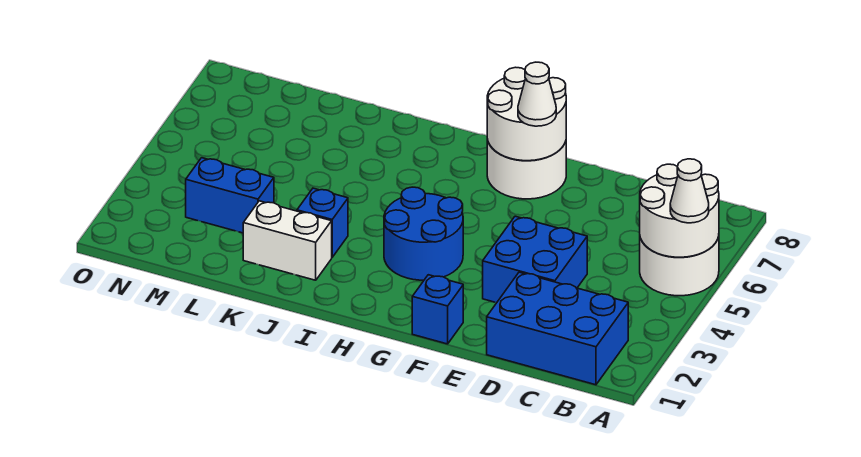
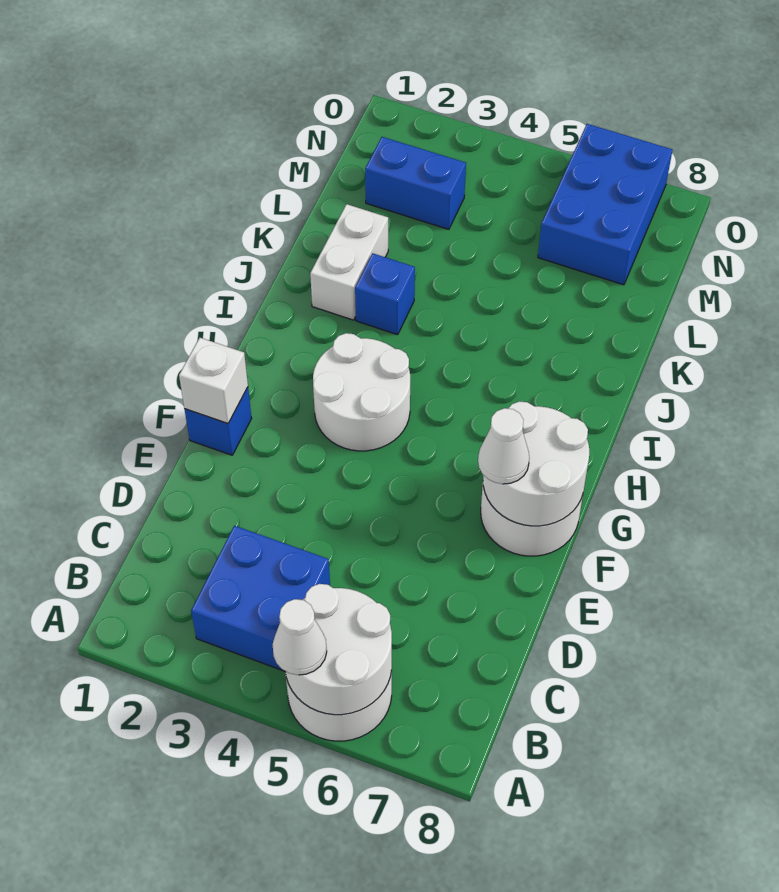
blue 2x3 brick [487,272,628,385] -> blue 2x3 brick moved to [538,124,672,285]
blue 2x2 brick [483,216,587,302] -> blue 2x2 brick moved to [191,526,330,671]
none -> white 1x1 brick [179,338,248,423]
blue 2x2 round brick [384,187,463,280] -> white 2x2 round brick [313,333,410,451]
blue 1x2 brick [186,158,274,233] -> blue 1x2 brick turned to [365,137,466,229]

